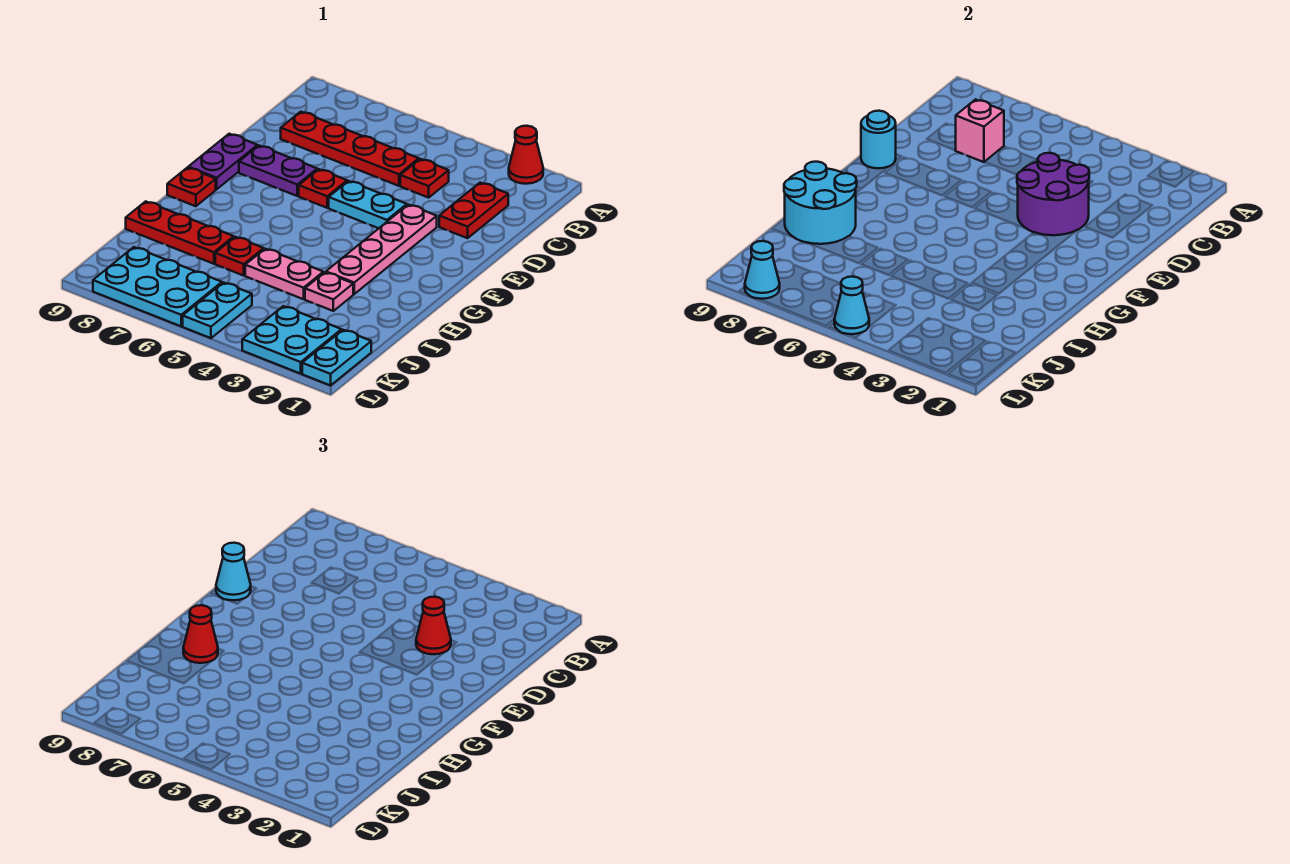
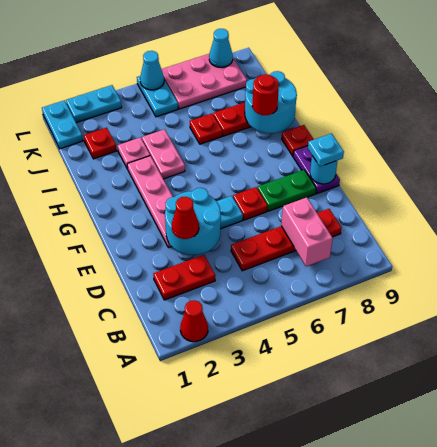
red 1x2 plate [439,183,508,238] -> red 1x2 plate turned to [153,255,215,300]
red 1x1 plate [400,159,449,198] -> red 1x1 plate moved to [84,128,116,159]
pink 1x1 brick [955,99,1004,162] -> pink 1x2 brick [281,197,333,266]
purple 2x2 round brick [1017,153,1089,235] -> cyan 2x2 round brick [165,188,221,255]
purple 1x2 plate [239,146,317,196] -> green 1x2 plate [257,170,316,211]
cyan 1x1 cone [216,543,251,600] -> cyan 1x1 plate [308,134,344,166]
red 1x1 cone [183,605,218,663] -> red 1x1 round brick [252,74,279,115]
pink 1x2 plate [245,249,323,299] -> pink 1x2 plate turned to [142,129,185,179]
cyan 2x2 plate [242,306,341,374] -> cyan 1x2 plate [66,85,122,123]
cyan 2x3 plate [93,247,222,326] -> pink 2x3 plate [162,54,247,109]

